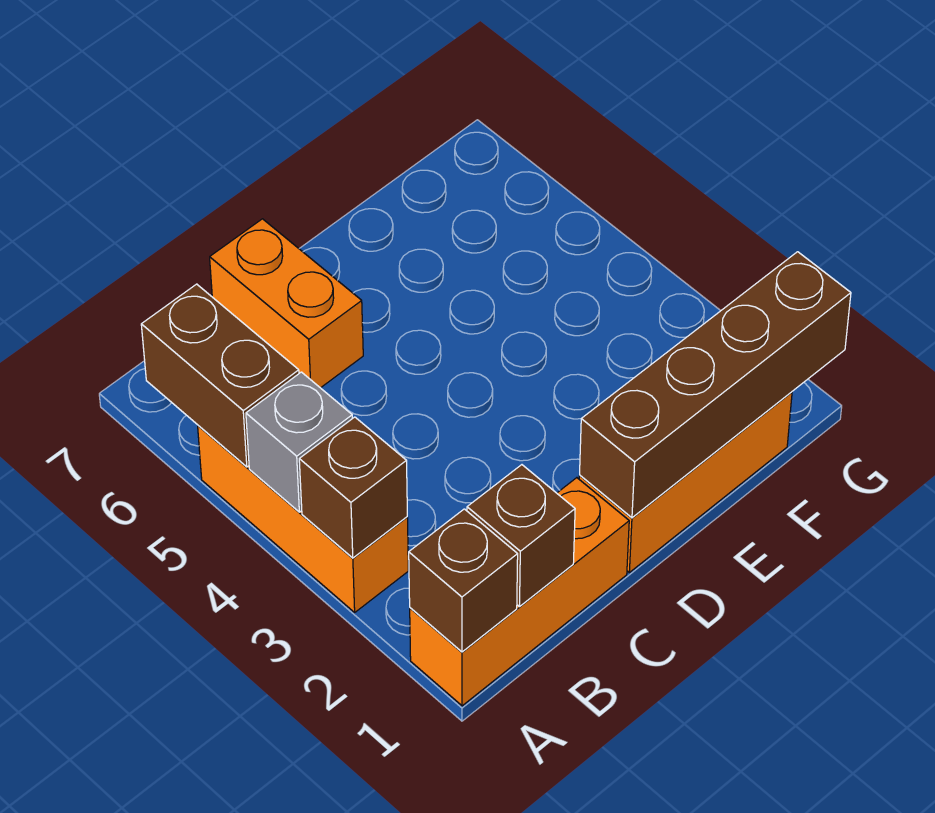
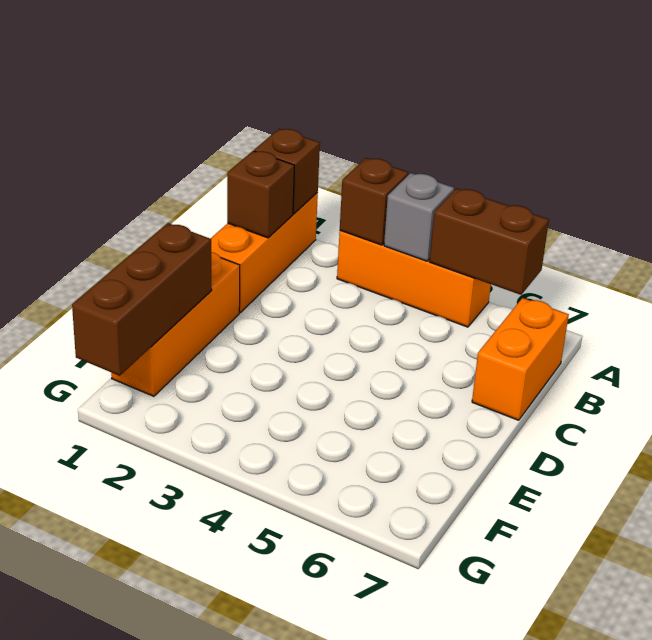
orange 1x2 brick [210,219,363,388] -> orange 1x2 brick turned to [472,298,569,420]
brown 1x4 brick [580,252,851,518] -> brown 1x3 brick [72,223,212,376]

